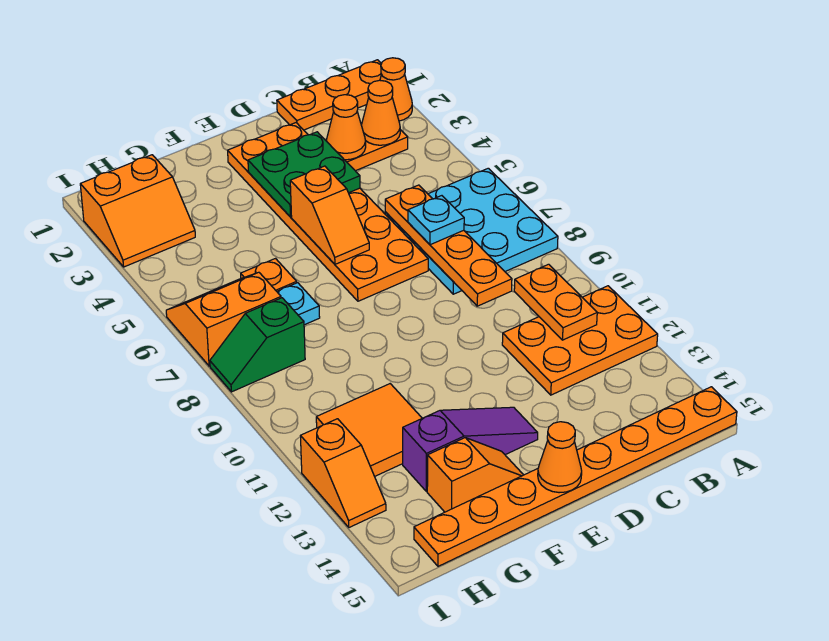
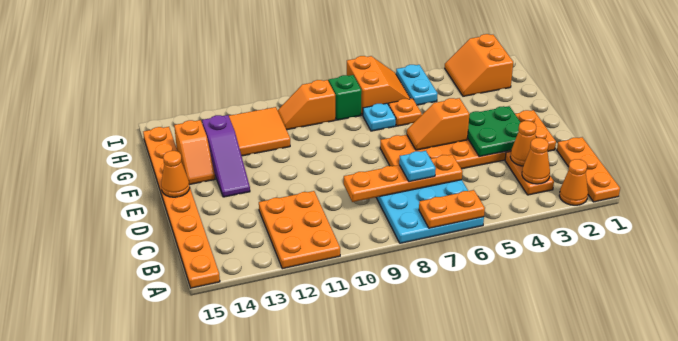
orange 1x2 plate [514,264,597,340] -> orange 1x2 plate moved to [419,190,485,228]
none -> cyan 1x2 plate [396,65,438,105]
orange 1x2 slope [301,419,386,527] -> orange 1x2 slope moved to [278,80,335,130]

